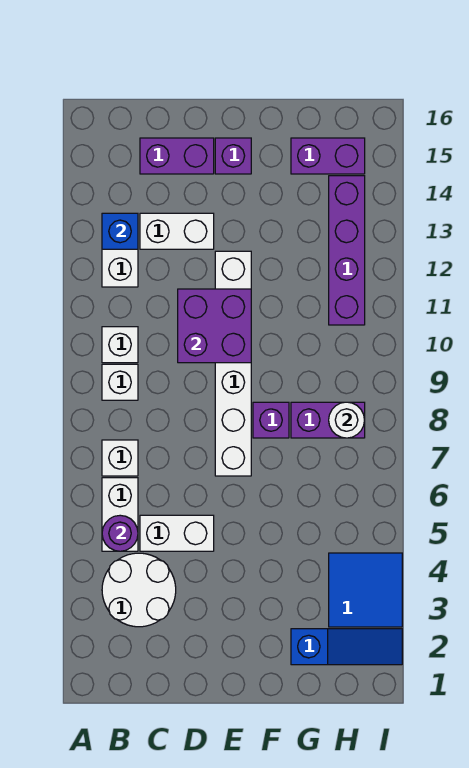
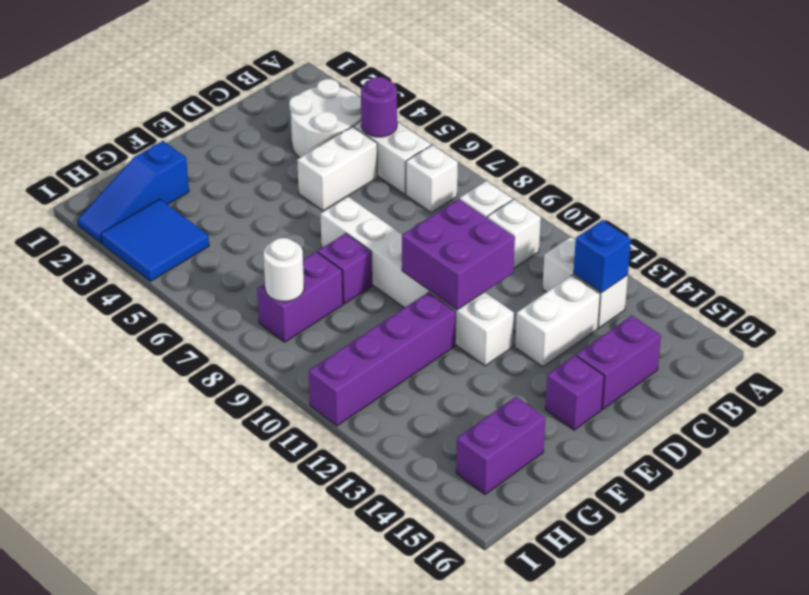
purple 1x4 brick [329,176,365,325] -> purple 1x4 brick turned to [309,292,456,426]

